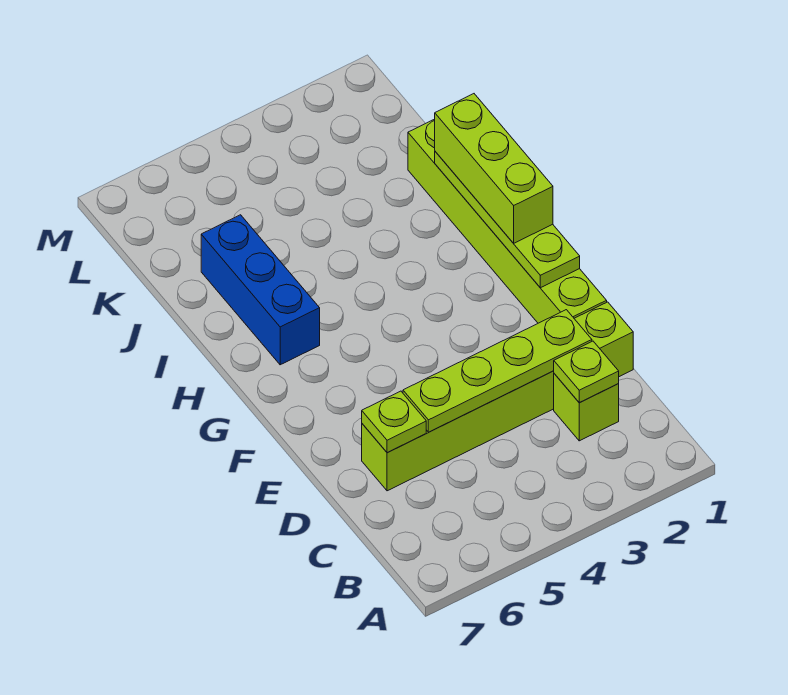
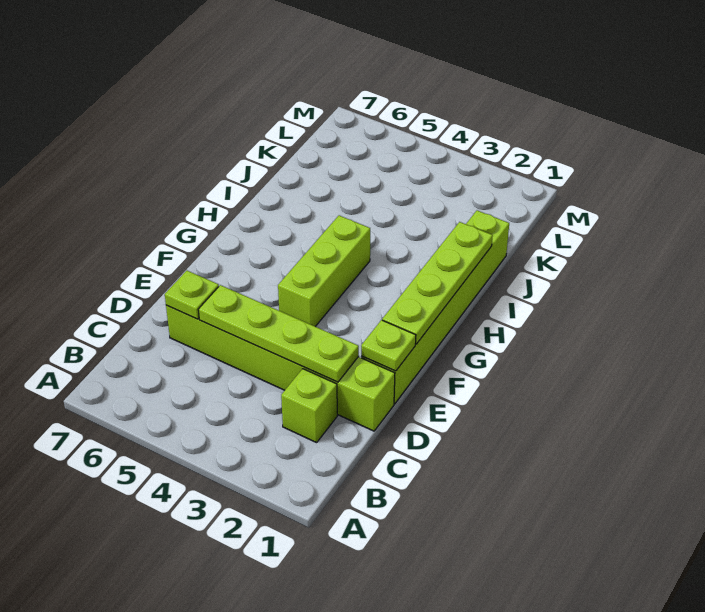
lime 1x1 plate [554,341,619,402] -> lime 1x1 plate moved to [361,320,416,371]
lime 1x3 brick [435,94,553,243] -> lime 1x3 brick moved to [278,215,370,327]
blue 1x3 brick [201,215,320,365] -> none

